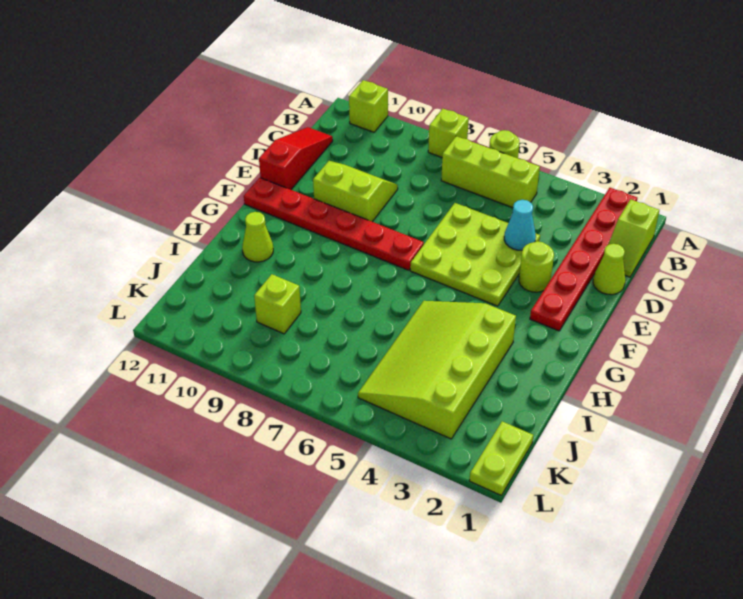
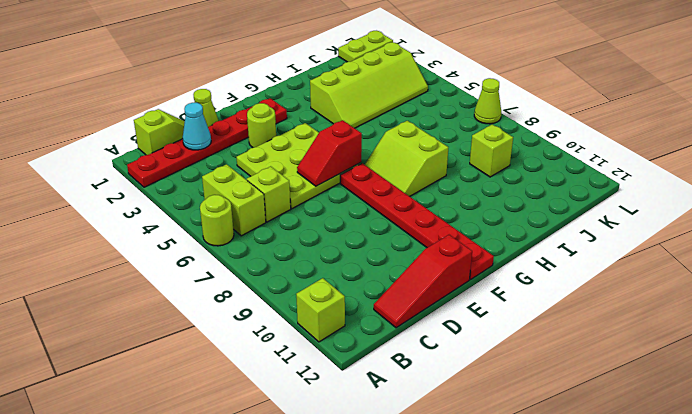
lime 1x1 brick [428,109,469,157] -> lime 1x1 brick moved to [247,166,291,222]
lime 1x3 brick [441,136,540,208] -> lime 1x2 brick [202,164,266,236]
cyan 1x1 cone [504,200,536,250] -> cyan 1x1 cone moved to [183,103,211,150]
lime 2x2 slope [313,161,398,222] -> lime 2x2 slope moved to [365,121,448,196]
none -> red 1x2 slope [297,120,362,186]
lime 3x4 slope [358,301,516,439] -> lime 2x4 slope [310,42,428,128]
lime 1x1 cone [242,212,273,262] -> lime 1x1 cone moved to [474,78,501,124]

